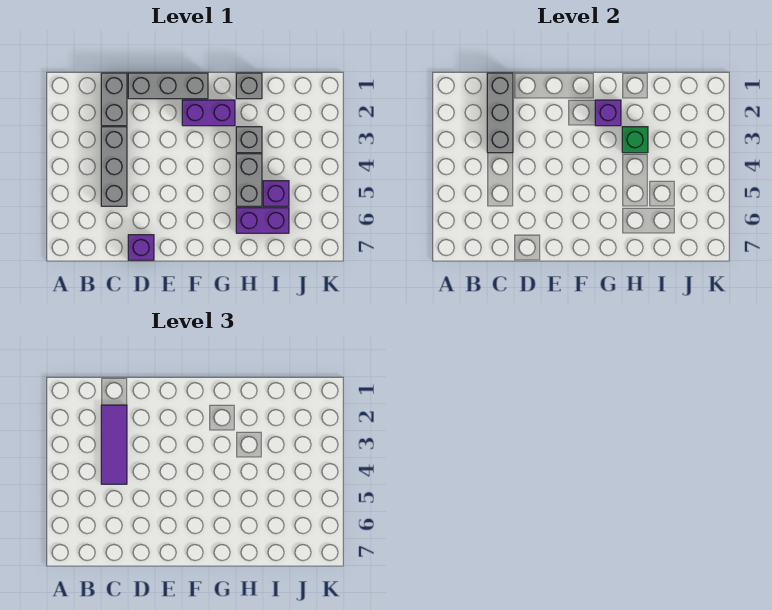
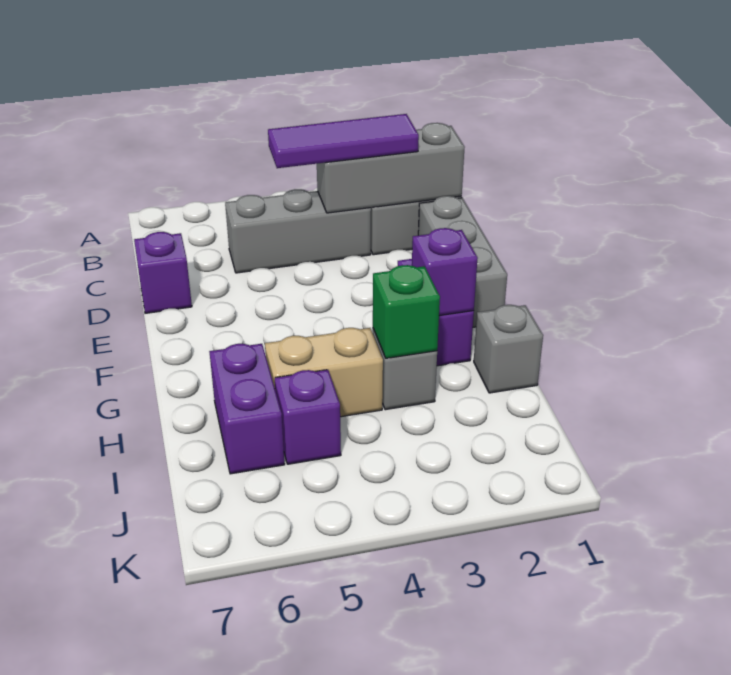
grey 1x2 brick [236,154,262,206] -> tan 1x2 brick [265,328,383,417]

